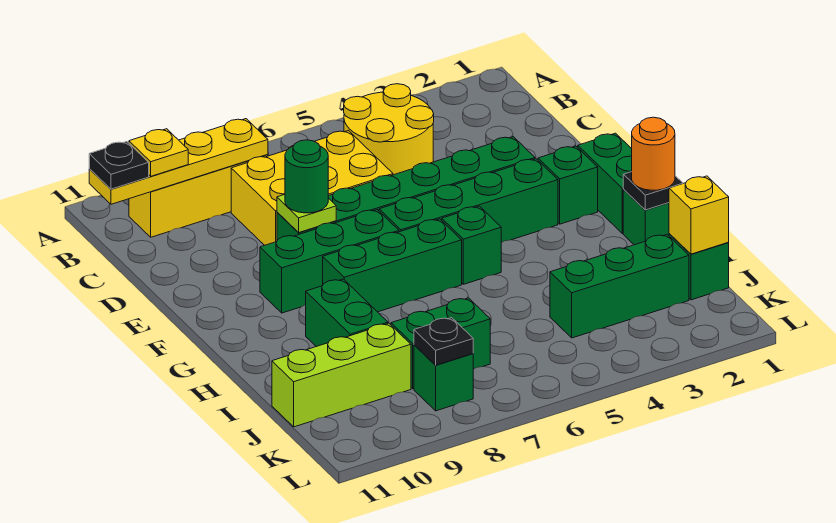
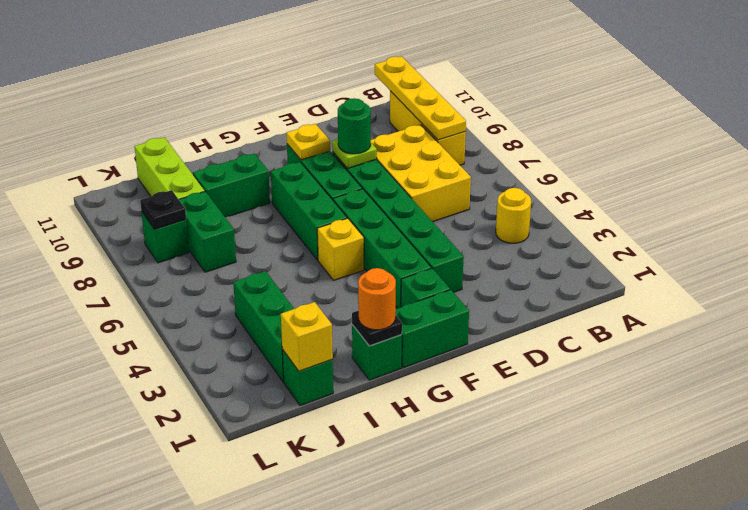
yellow 2x2 round brick [344,84,434,175] -> yellow 1x1 round brick [496,188,531,243]
yellow 1x1 plate [129,129,188,176] -> yellow 1x1 plate moved to [286,124,330,160]
black 1x1 plate [89,142,149,189] -> none
green 1x1 brick [442,206,501,284] -> yellow 1x1 brick [317,218,364,280]

